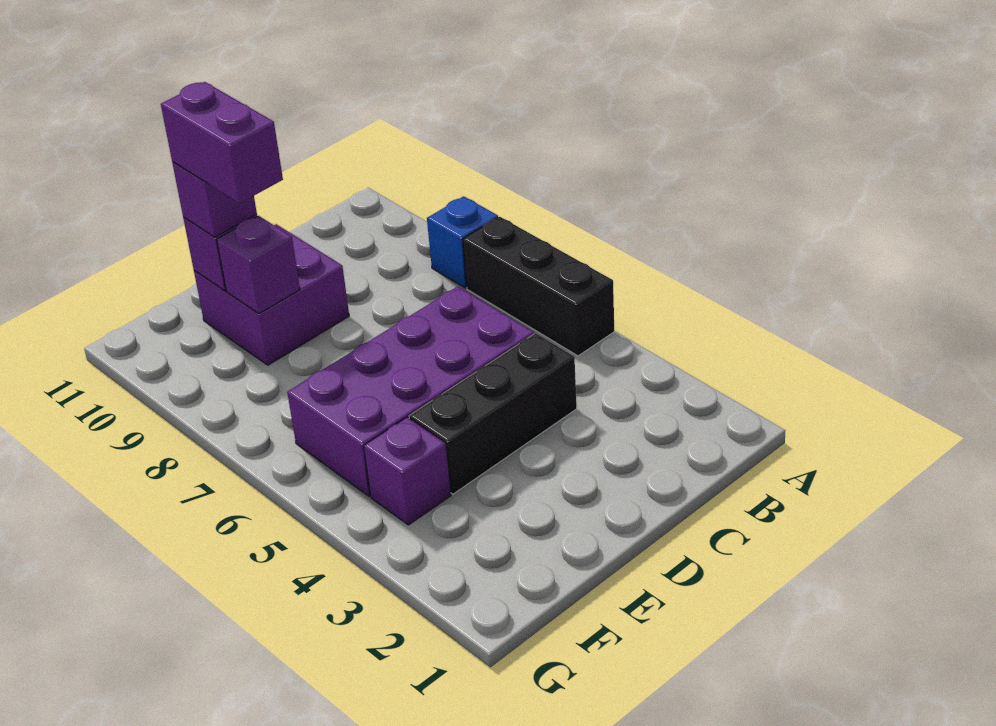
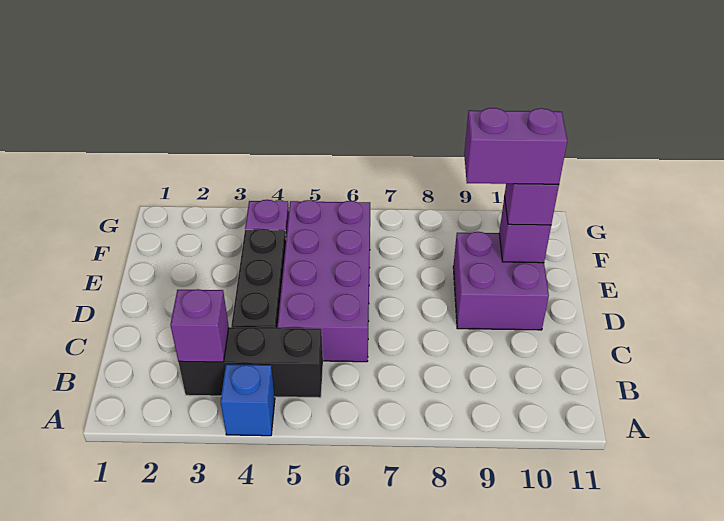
black 1x3 brick [463,217,614,356] -> black 1x3 brick moved to [178,327,323,398]
blue 1x1 brick [427,196,498,288] -> blue 1x1 brick moved to [221,364,275,436]
purple 1x1 brick [217,216,300,314] -> purple 1x1 brick moved to [170,289,229,362]

